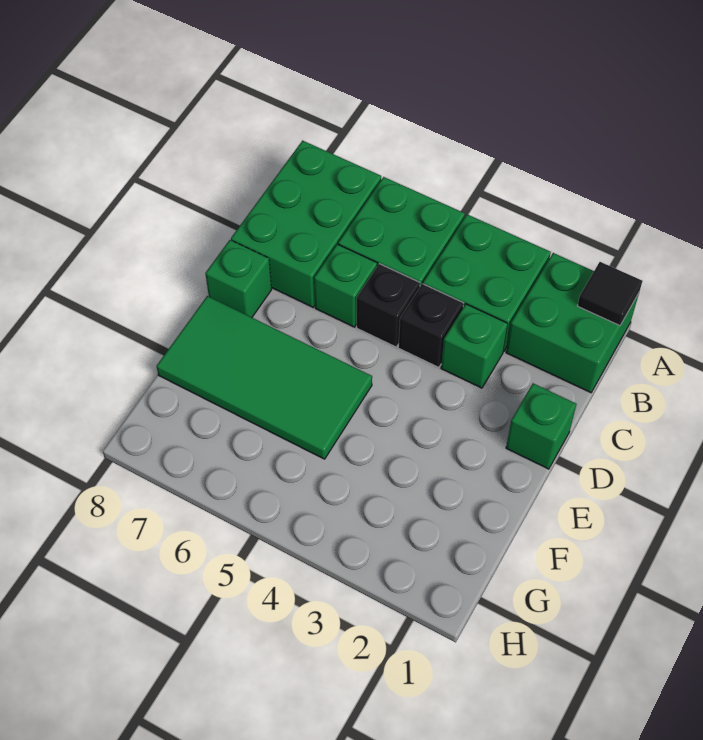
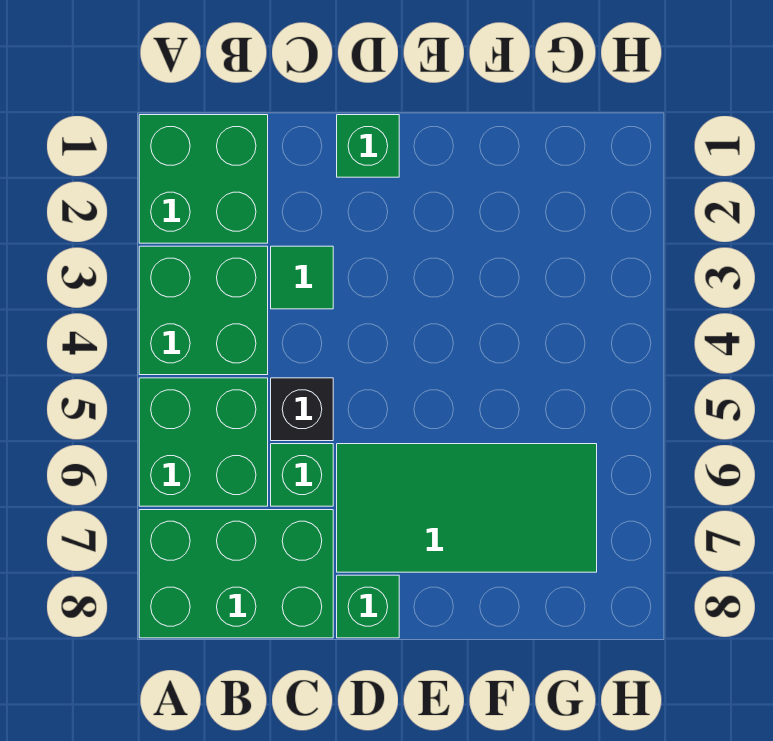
black 1x1 tile [577,262,642,325] -> none
green 1x1 brick [441,304,508,388] -> green 1x1 tile [271,246,333,309]
black 1x1 brick [398,284,463,367] -> none
green 2x4 tile [157,296,372,459] -> green 2x4 tile turned to [337,444,597,572]

